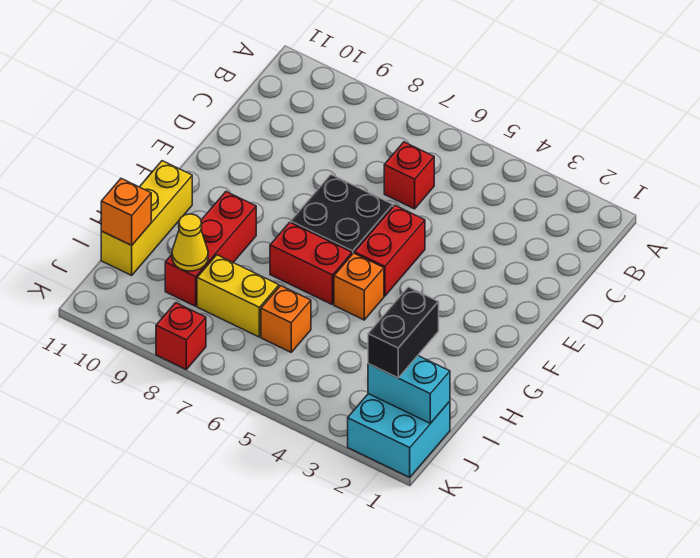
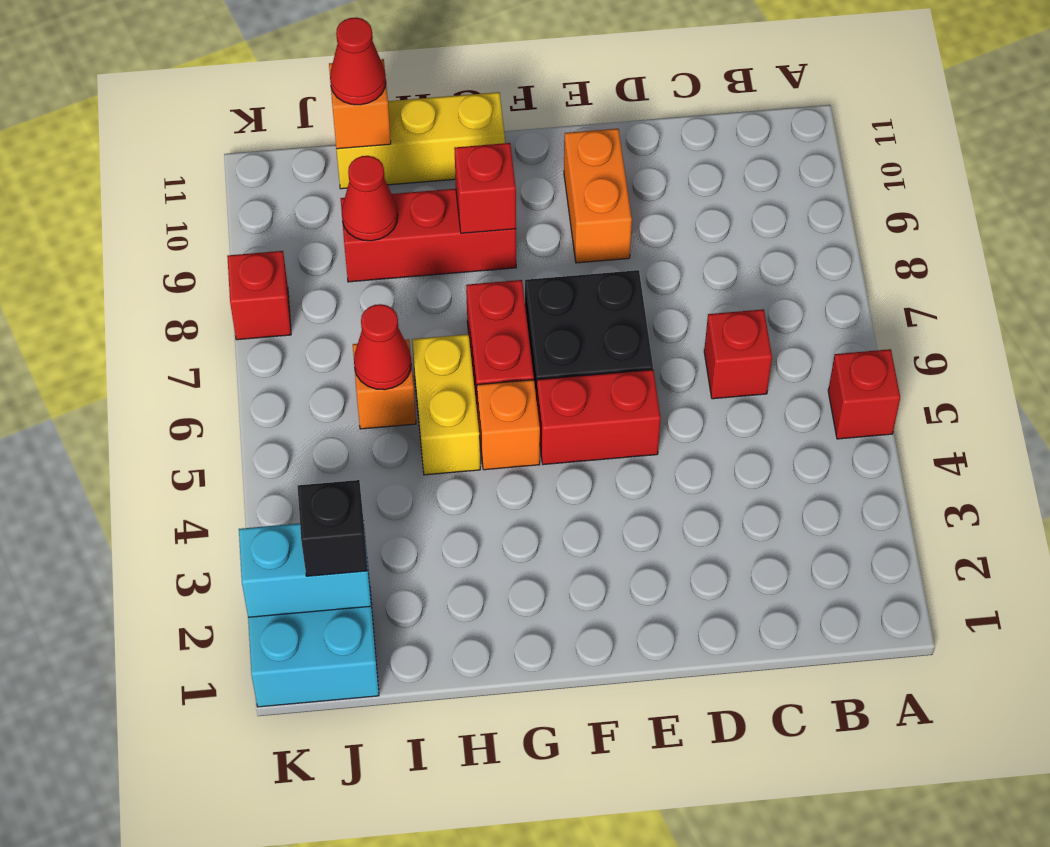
none -> red 1x1 brick [828,349,900,439]
none -> orange 1x2 brick [564,129,632,263]
none -> red 1x1 brick [454,143,516,233]
black 1x2 brick [368,287,439,378] -> black 1x1 brick [298,480,368,576]
none -> red 1x1 cone [354,304,411,390]
yellow 1x2 brick [197,255,279,337] -> yellow 1x2 brick moved to [412,334,480,475]
yellow 1x1 cone [172,214,208,271] -> red 1x1 cone [342,156,398,241]
none -> red 1x1 cone [330,18,386,105]
cyan 1x2 brick [368,356,450,423] -> cyan 1x2 brick turned to [239,523,371,617]

